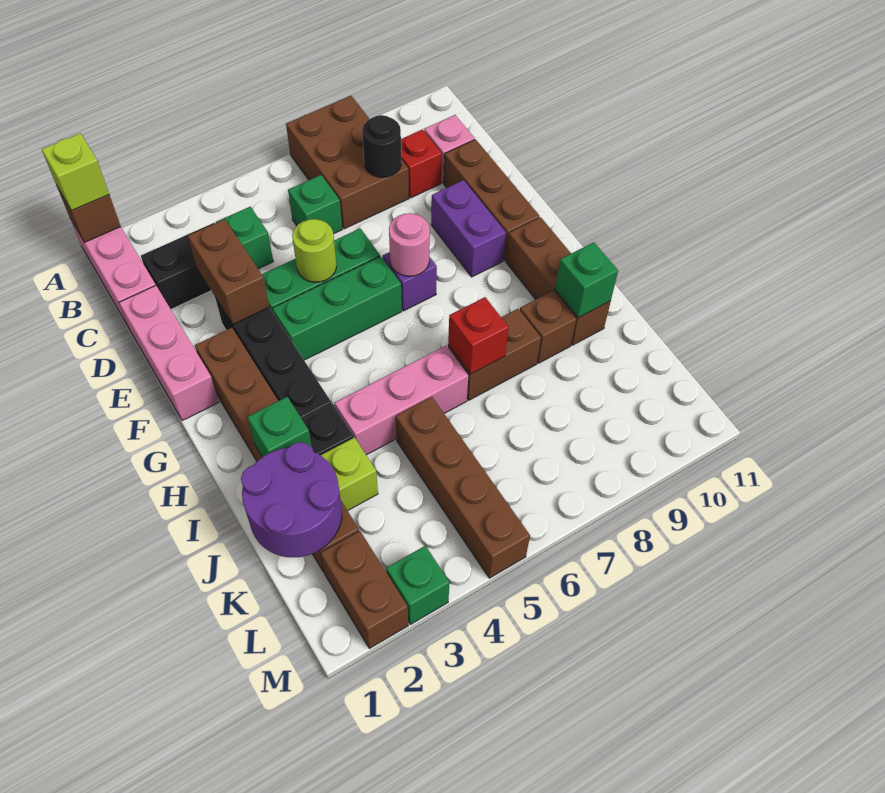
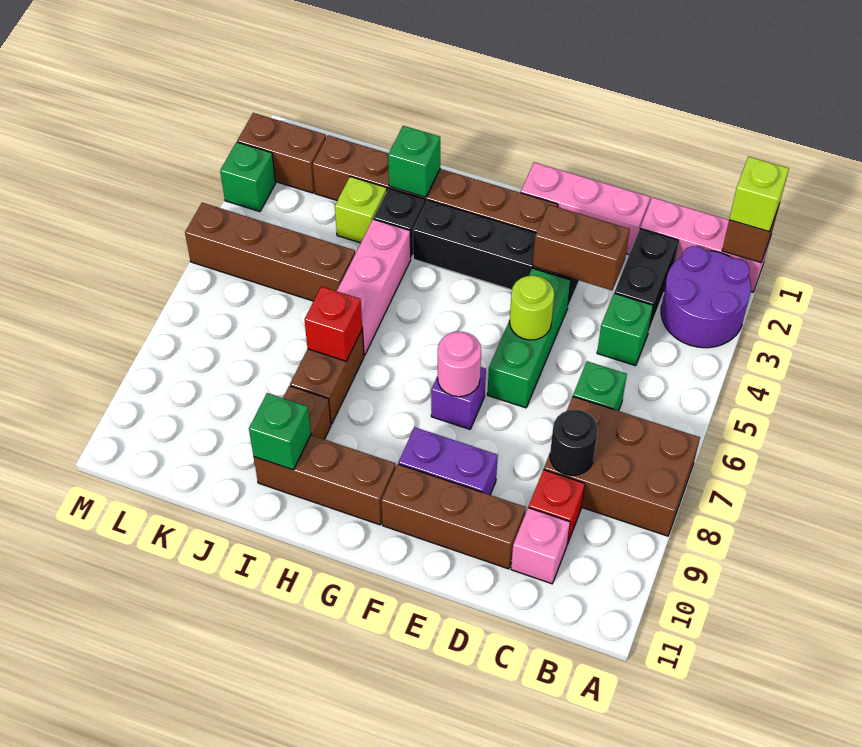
green 1x3 brick [272,256,402,360] -> none
purple 2x2 round brick [241,442,342,557] -> purple 2x2 round brick moved to [661,246,751,348]

